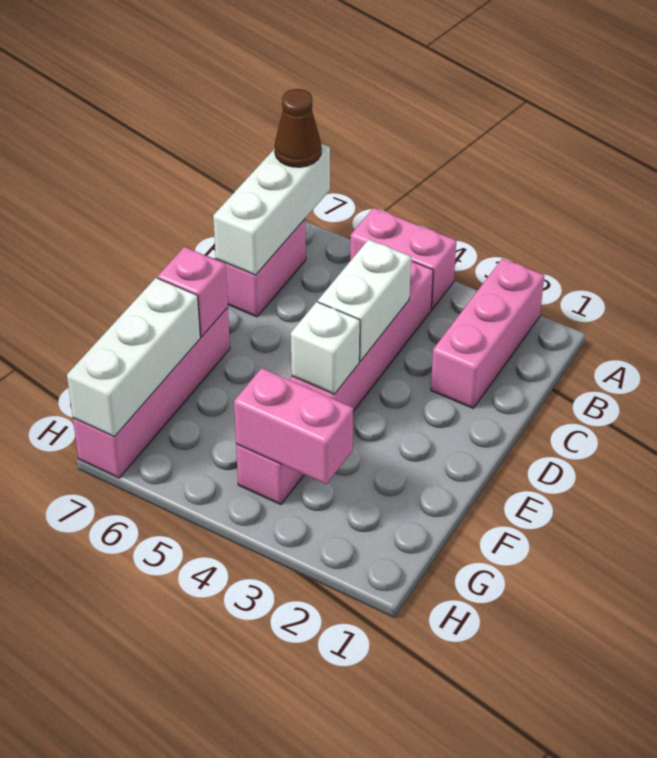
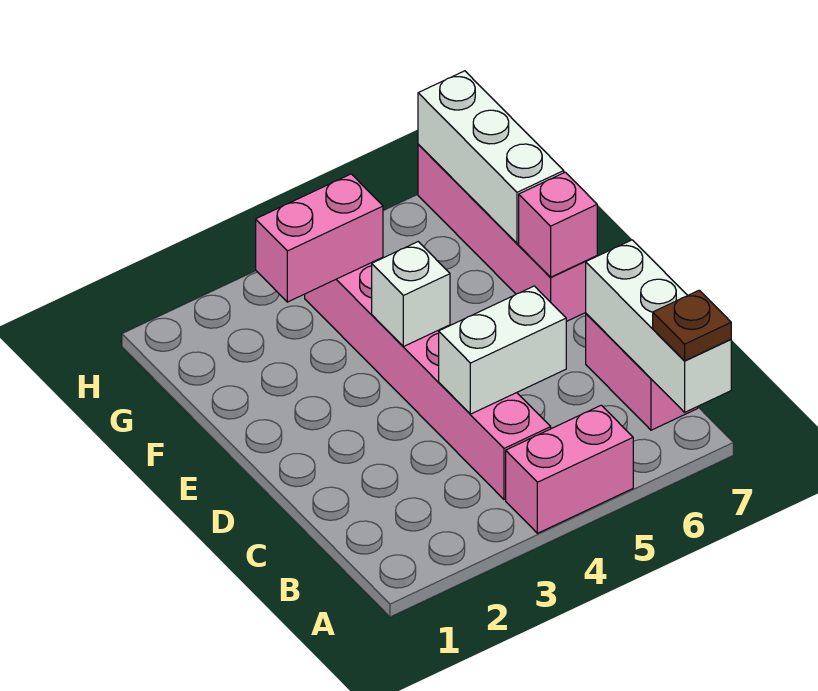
pink 1x3 brick [431,258,544,408] -> none
brown 1x1 cone [275,89,321,167] -> brown 1x1 plate [653,290,731,361]
white 1x2 brick [318,239,411,361] -> white 1x2 brick turned to [439,286,566,414]

